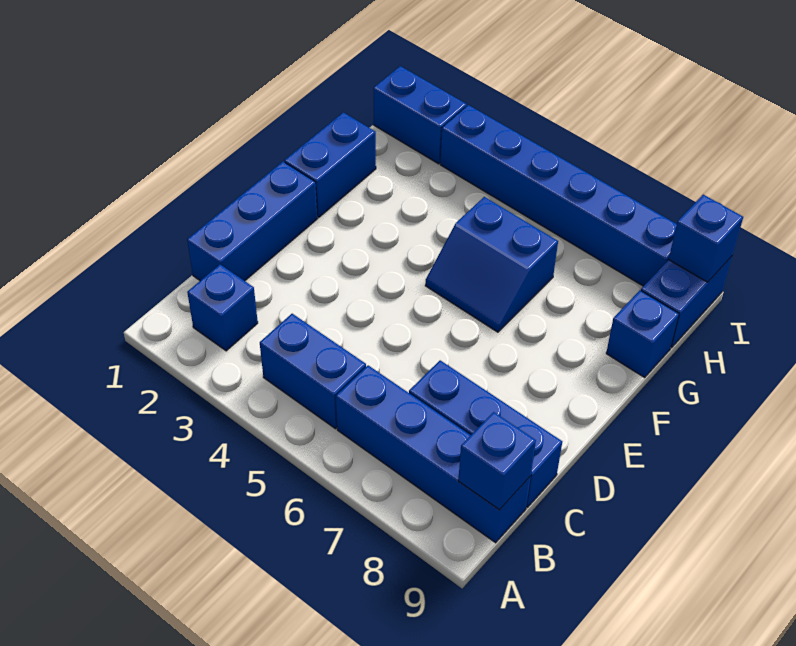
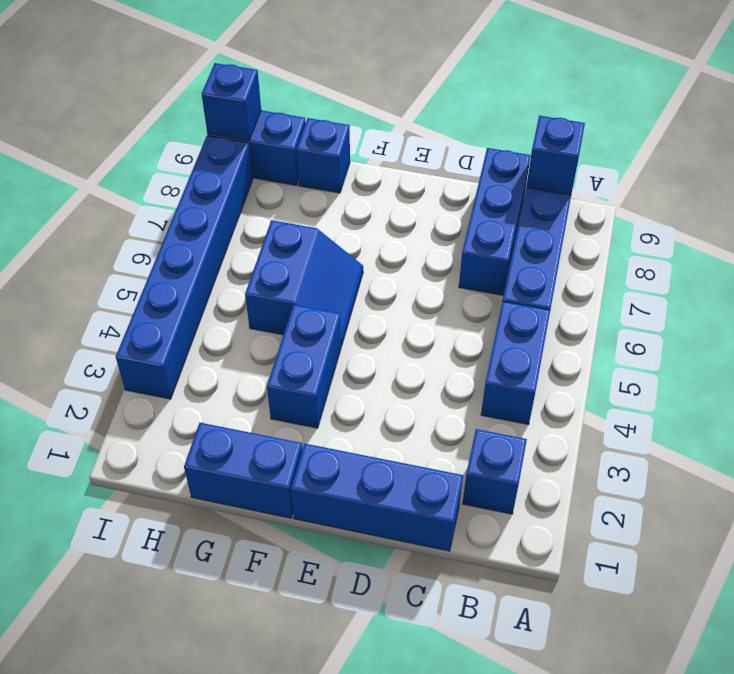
blue 1x2 brick [373,66,467,164] -> blue 1x2 brick moved to [267,305,341,428]

